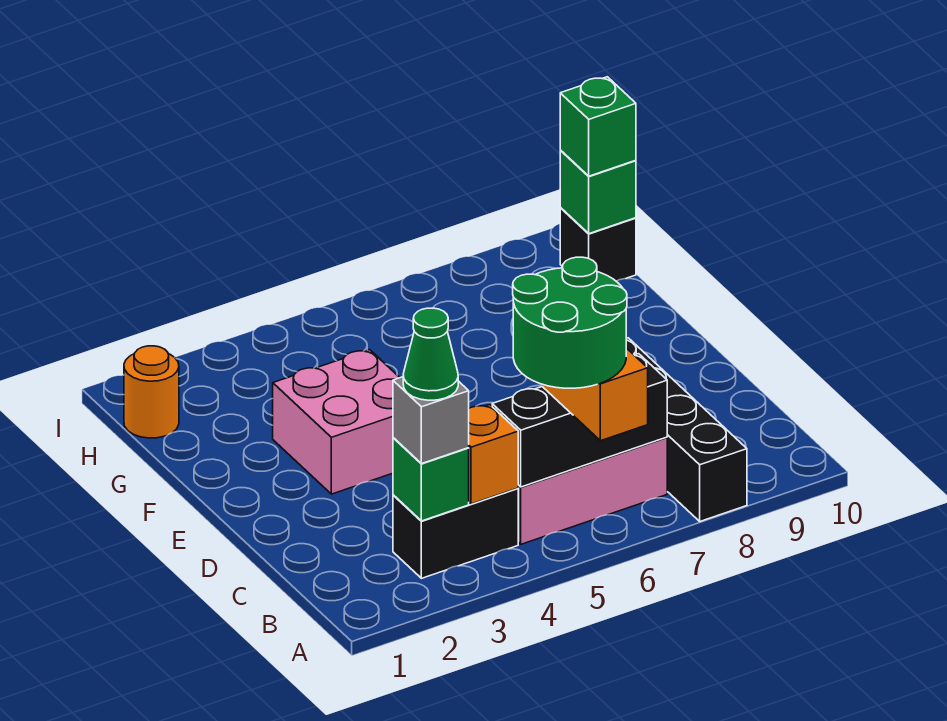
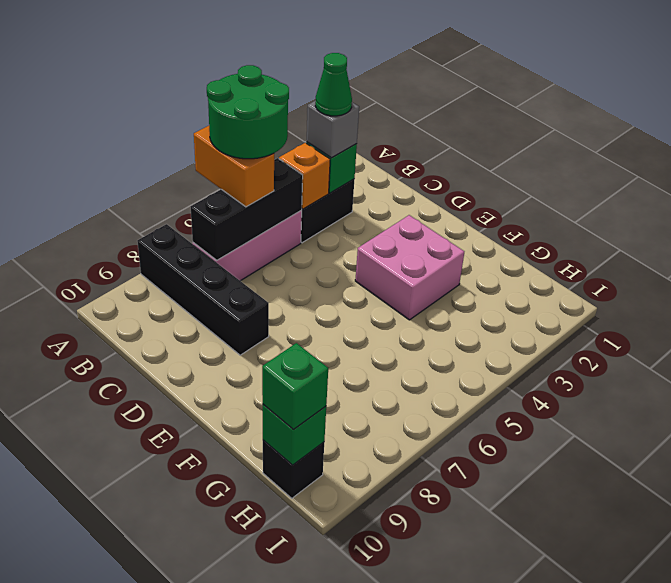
orange 1x1 round brick [124,346,179,438] -> none

